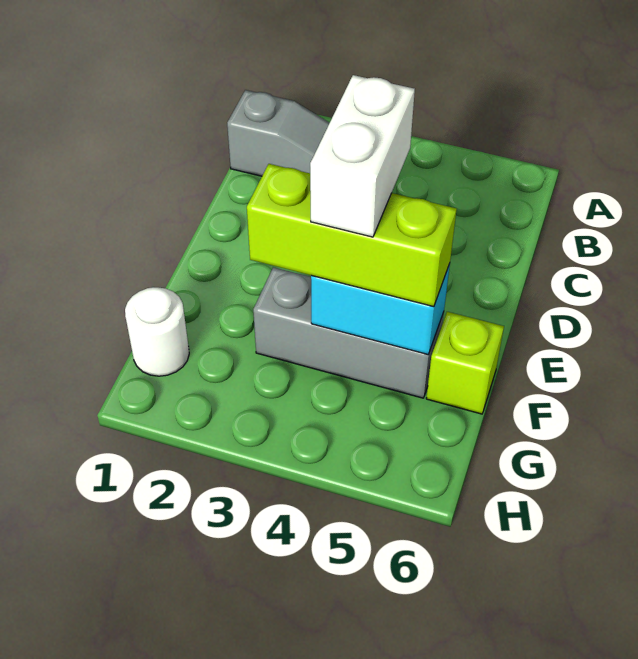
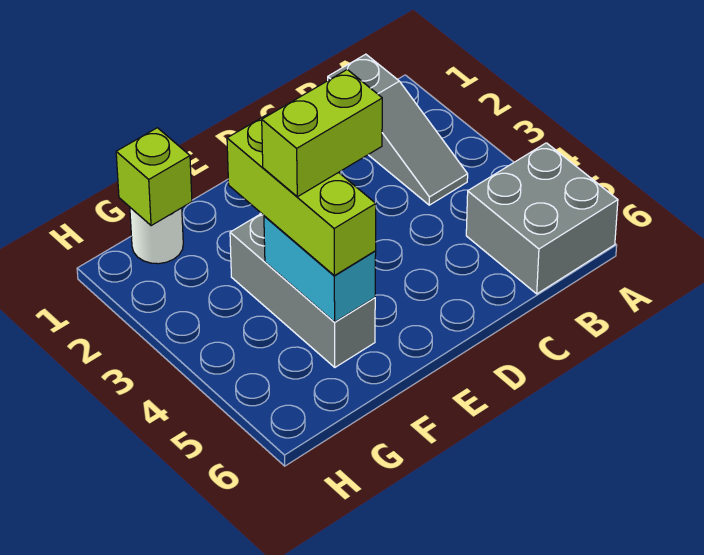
none -> grey 2x2 brick [466,143,618,294]
white 1x2 brick [310,75,415,237] -> lime 1x2 brick [262,70,382,197]
lime 1x1 brick [426,312,504,414] -> lime 1x1 brick moved to [116,128,192,226]

